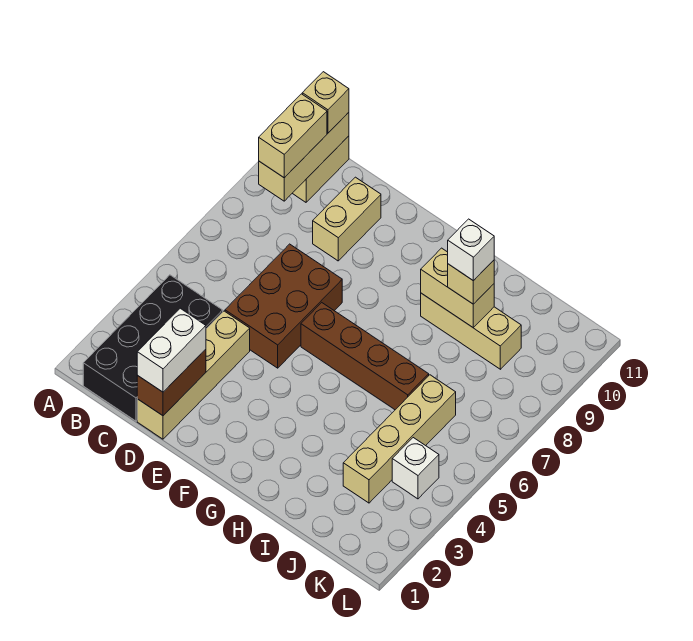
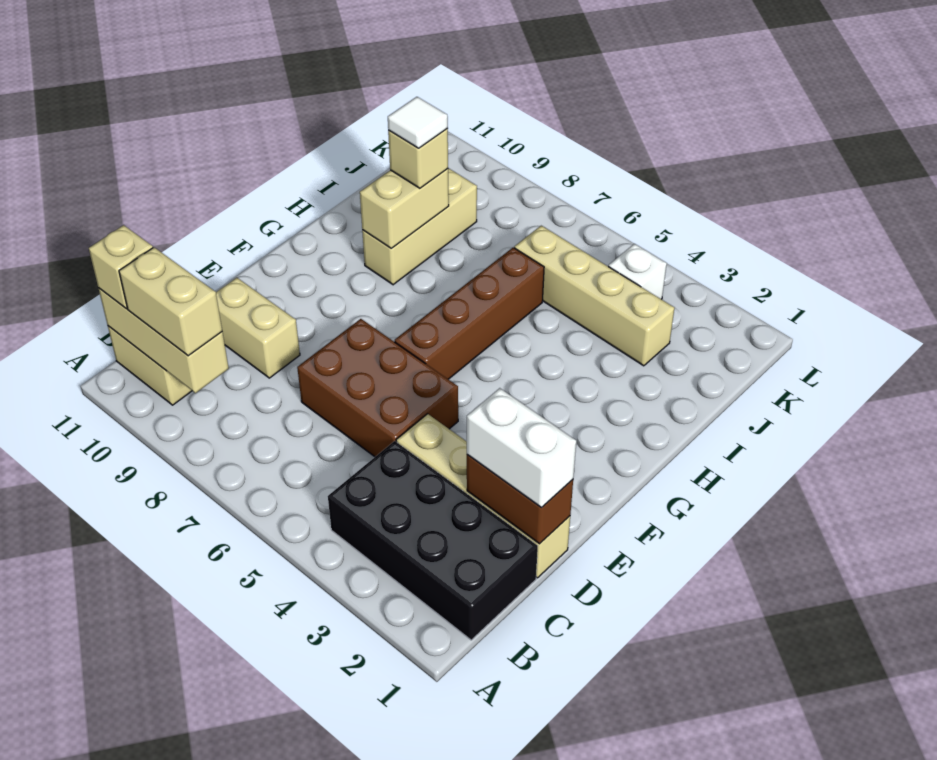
white 1x1 brick [448,219,494,281] -> white 1x1 tile [388,97,448,148]

